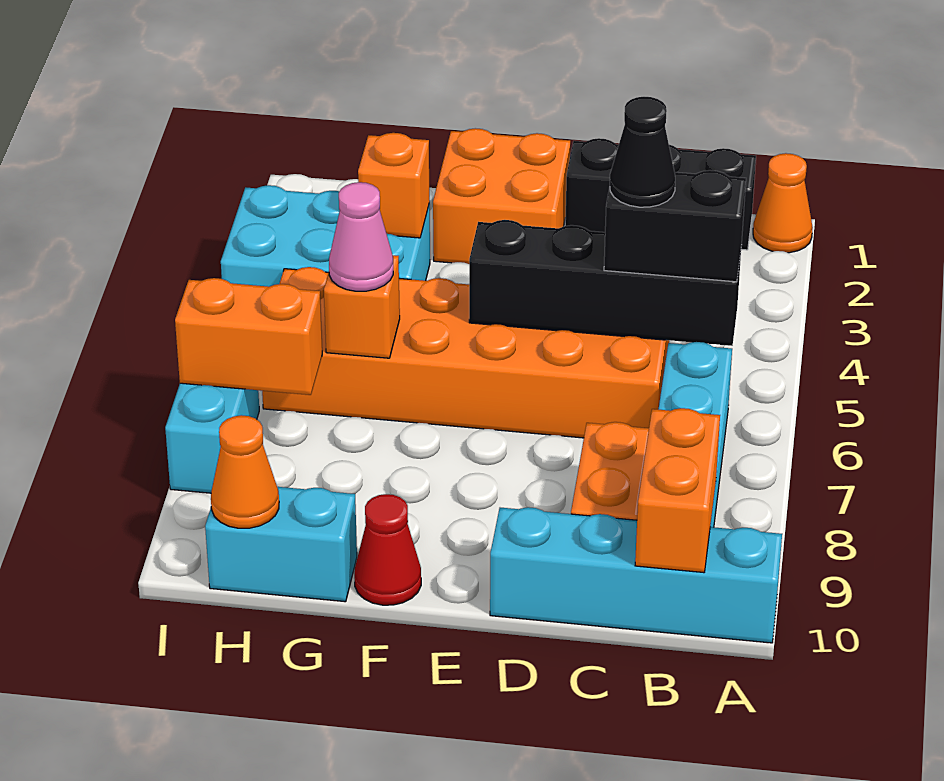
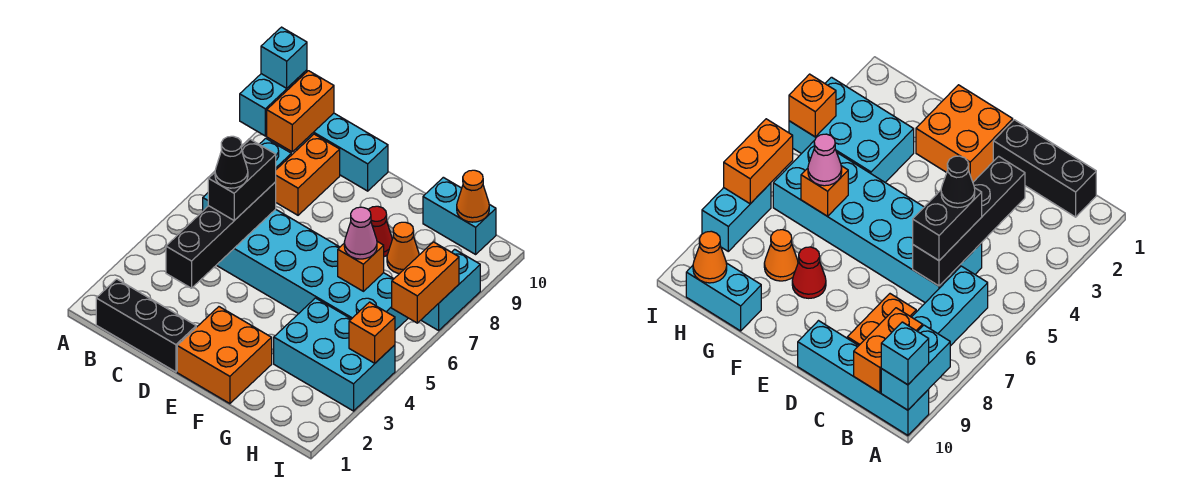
orange 1x1 cone [753,153,813,253] -> orange 1x1 cone moved to [387,222,419,274]
none -> cyan 1x2 brick [240,70,307,136]
none -> cyan 1x1 brick [261,27,307,88]
black 1x4 brick [469,220,742,346] -> black 1x4 brick turned to [166,182,276,288]
black 1x2 brick [604,170,746,282] -> black 1x2 brick turned to [208,139,276,220]
orange 2x6 brick [262,267,669,438] -> cyan 2x6 brick [217,209,408,330]
red 1x1 cone [354,494,421,605] -> red 1x1 cone moved to [368,206,392,257]
orange 1x1 brick [358,133,430,238] -> orange 1x1 brick moved to [349,302,395,363]
orange 1x2 brick [175,278,322,395] -> orange 1x2 brick turned to [392,242,459,323]

